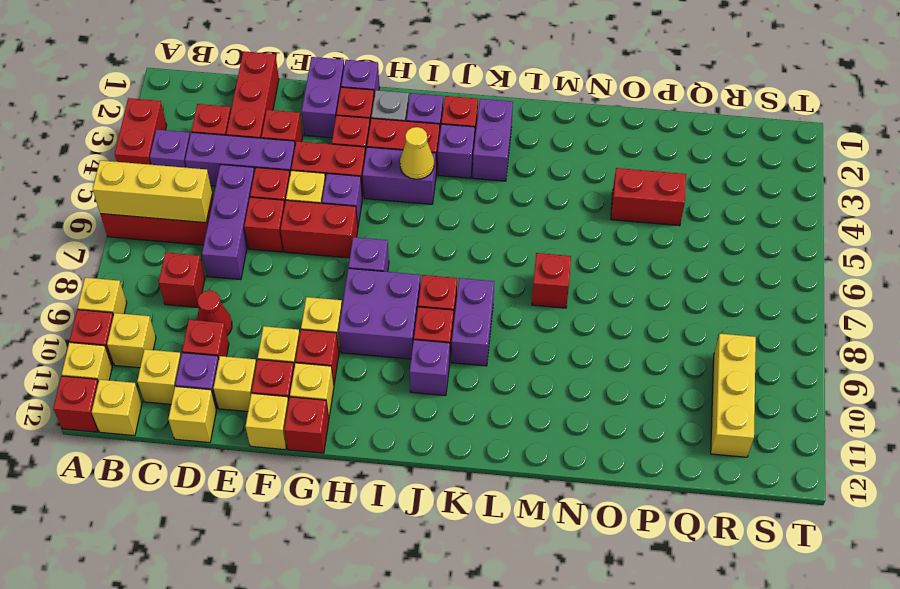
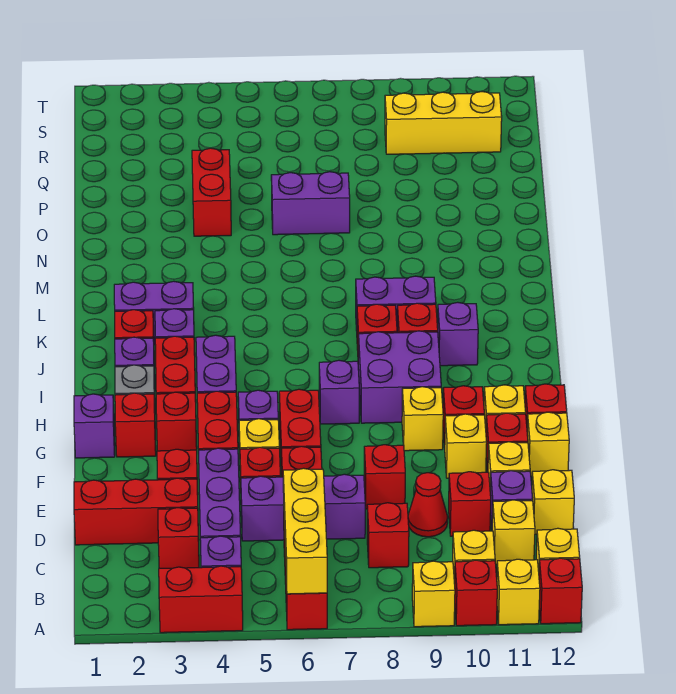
purple 1x2 brick [302,57,344,138] -> purple 1x2 brick moved to [271,172,350,235]
yellow 1x1 cone [400,127,434,179] -> none
red 1x1 brick [532,253,571,308] -> red 1x1 brick moved to [364,445,405,509]

